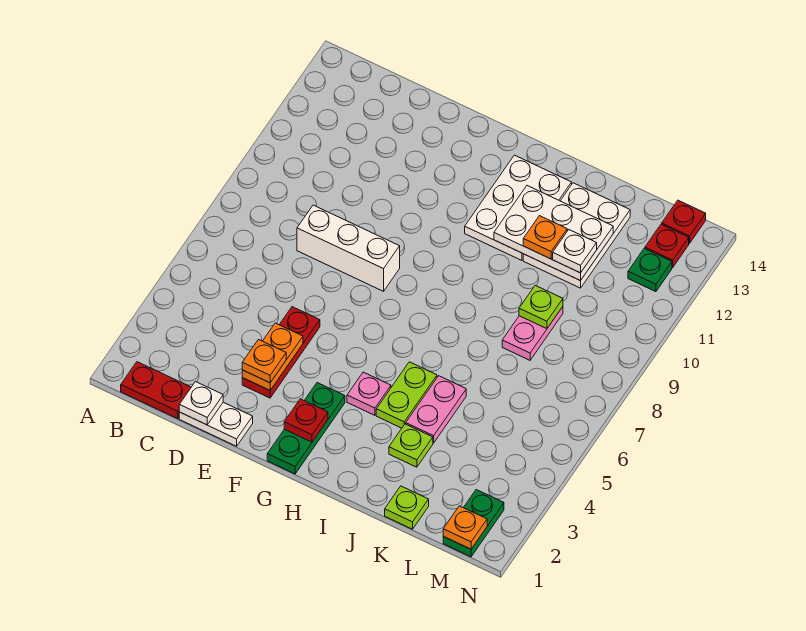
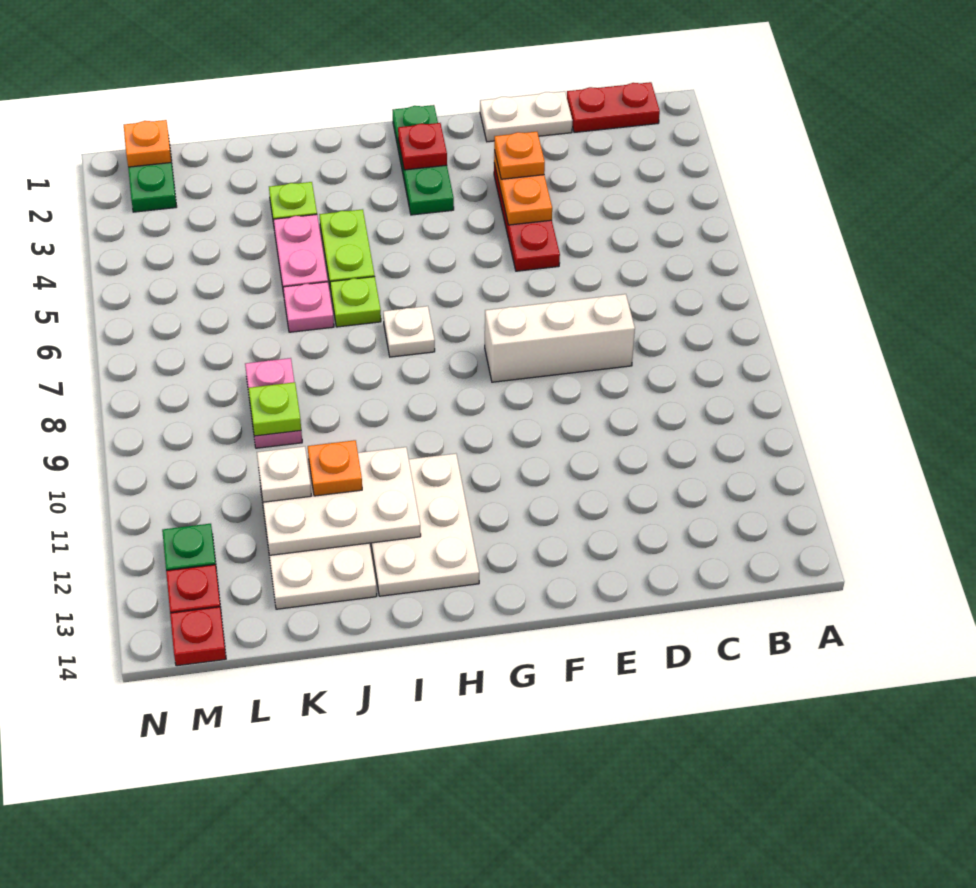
white 1x1 plate [179,382,223,425] -> white 1x1 plate moved to [383,306,435,357]
pink 1x1 plate [347,372,391,415] -> pink 1x1 plate moved to [283,282,334,332]
lime 1x1 plate [385,486,429,529] -> lime 1x1 plate moved to [330,277,381,327]

